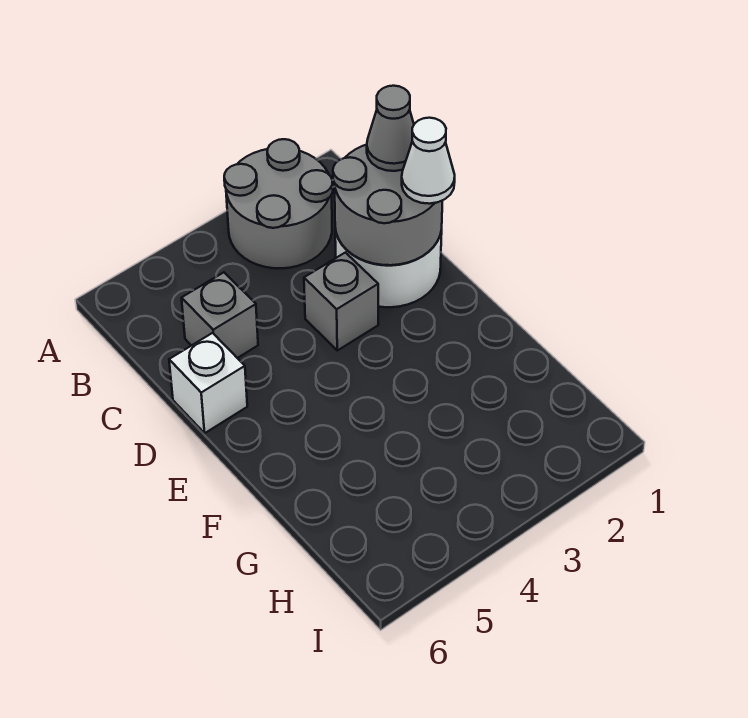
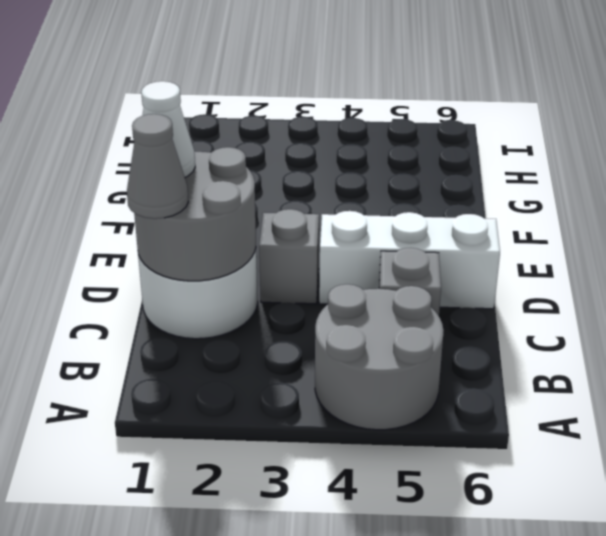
grey 2x2 round brick [224,139,333,268] -> grey 2x2 round brick moved to [315,284,444,430]
white 1x1 brick [169,333,247,433] -> white 1x3 brick [319,211,500,309]

